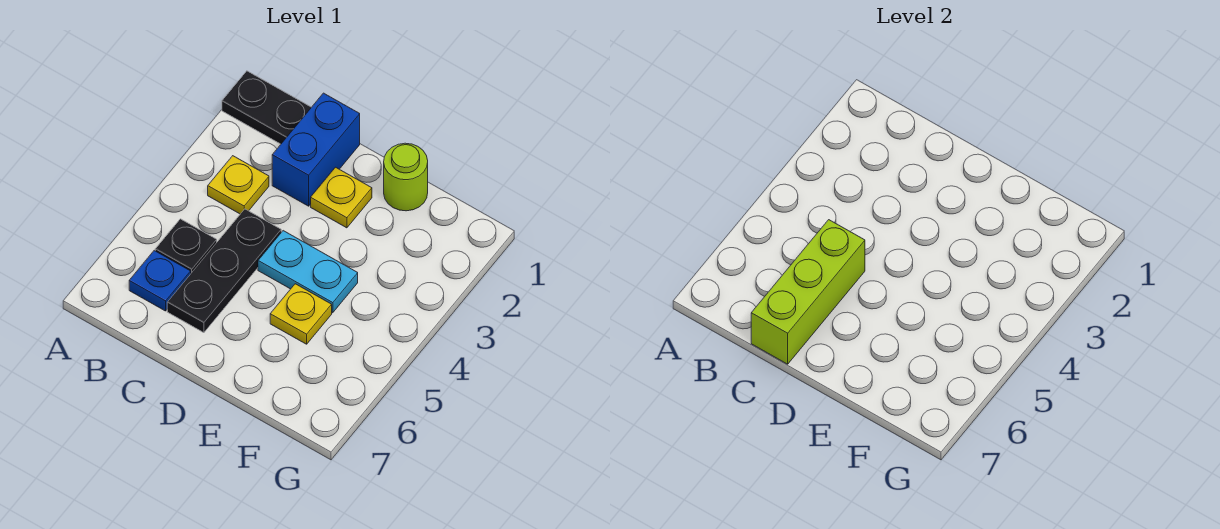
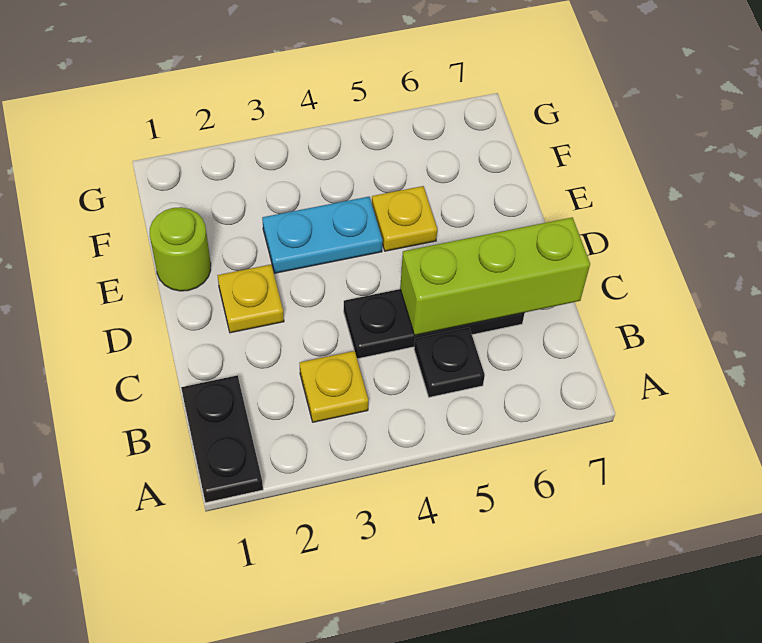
blue 1x1 plate [129,251,191,311] -> none
blue 1x2 brick [272,93,360,206] -> none
cyan 1x2 plate [258,231,358,313] -> cyan 1x2 plate turned to [262,197,383,273]

